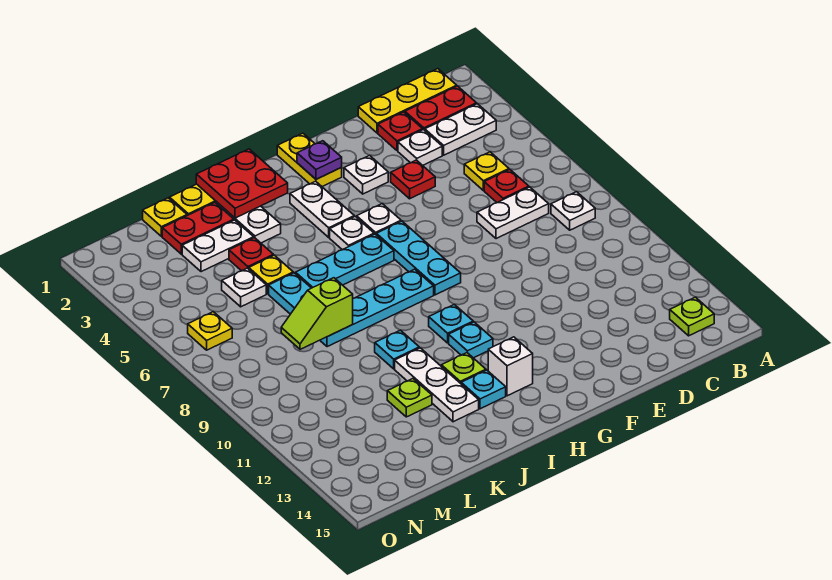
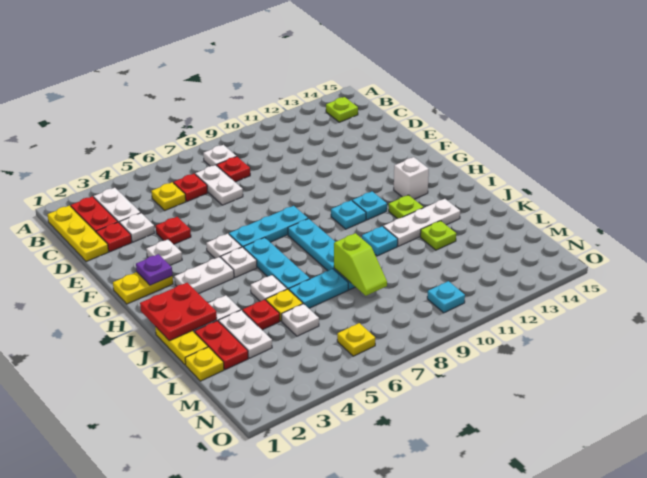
none -> red 1x1 plate [217,156,250,182]
cyan 1x1 plate [461,370,506,409] -> cyan 1x1 plate moved to [427,281,465,313]
none -> white 1x1 plate [251,275,287,301]

